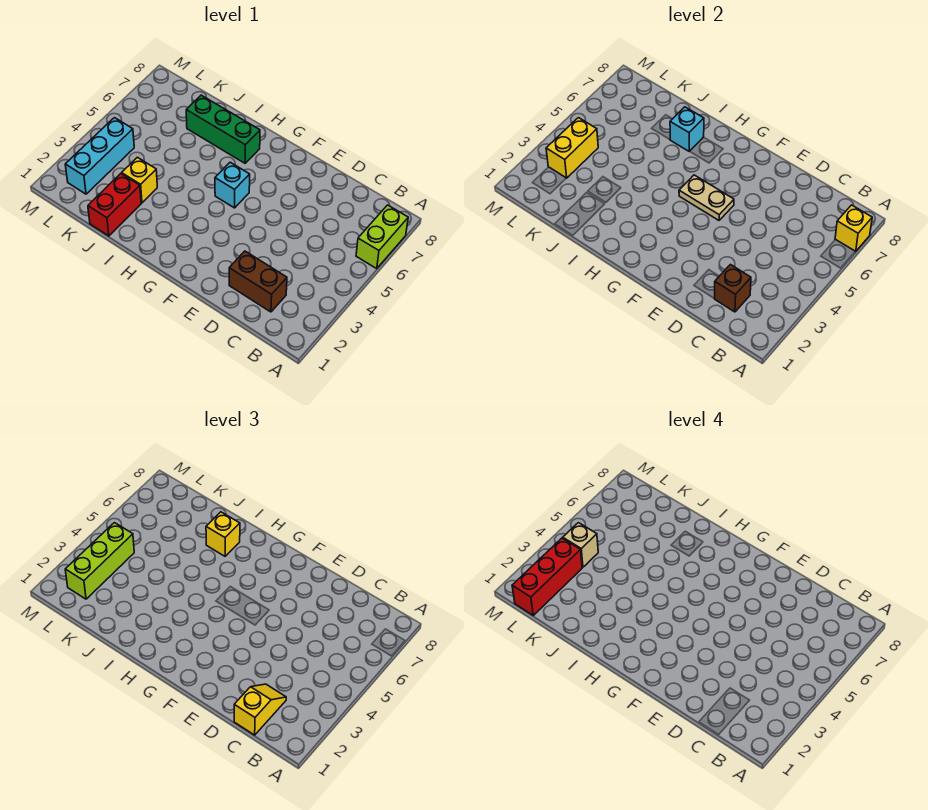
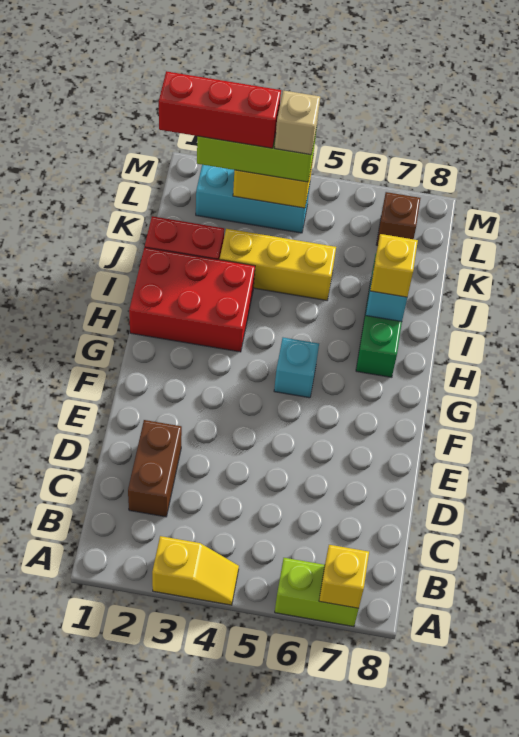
yellow 1x2 slope [234,684,286,735] -> yellow 1x2 slope moved to [152,536,239,605]
brown 1x1 brick [715,265,751,312] -> brown 1x1 brick moved to [376,192,421,246]
tan 1x2 plate [679,175,734,220] -> none
none -> red 2x3 brick [129,247,255,352]
yellow 1x1 brick [122,157,157,203] -> yellow 1x3 brick [220,229,336,300]

